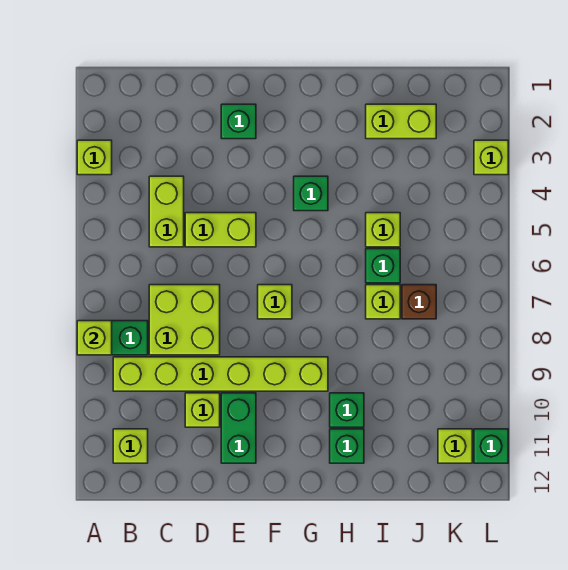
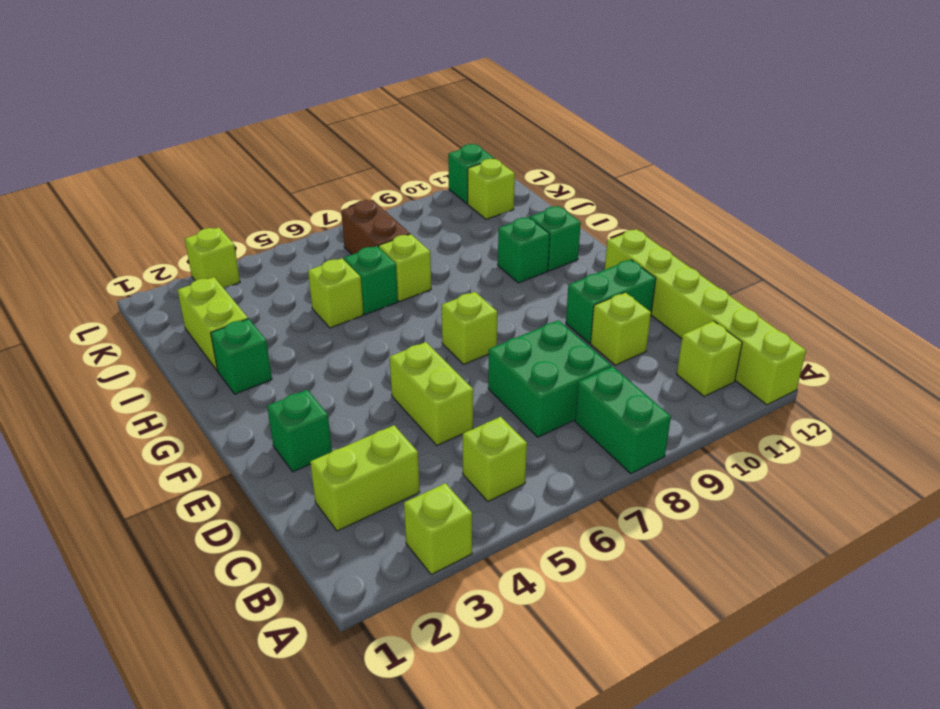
lime 1x1 brick [77,321,112,355] -> lime 1x1 brick moved to [463,417,527,501]
lime 1x6 brick [113,357,328,391] -> lime 1x6 brick moved to [605,229,806,405]
lime 1x2 brick [149,176,184,247] -> lime 1x2 brick moved to [310,425,420,531]
lime 2x2 brick [149,285,220,355] -> green 2x2 brick [488,320,611,437]
green 1x1 brick [294,176,328,211] -> green 1x1 brick moved to [211,319,272,394]
brown 1x1 brick [402,285,436,319] -> brown 1x2 brick [341,200,410,255]

